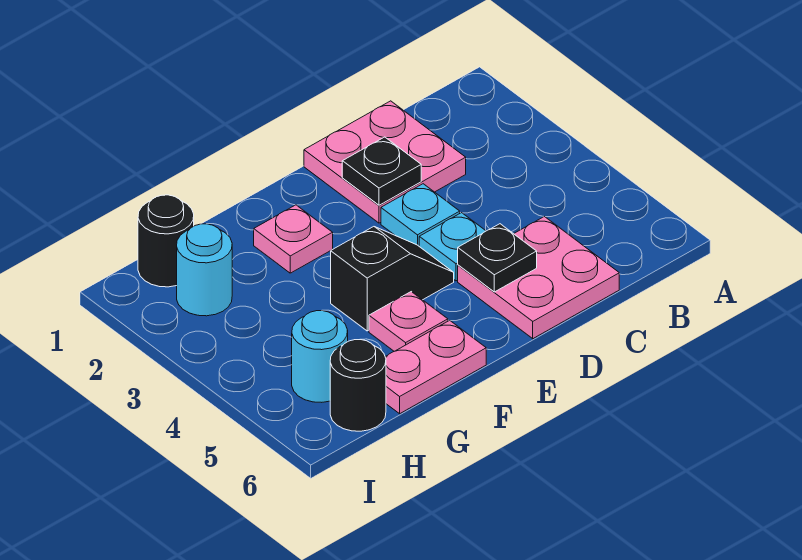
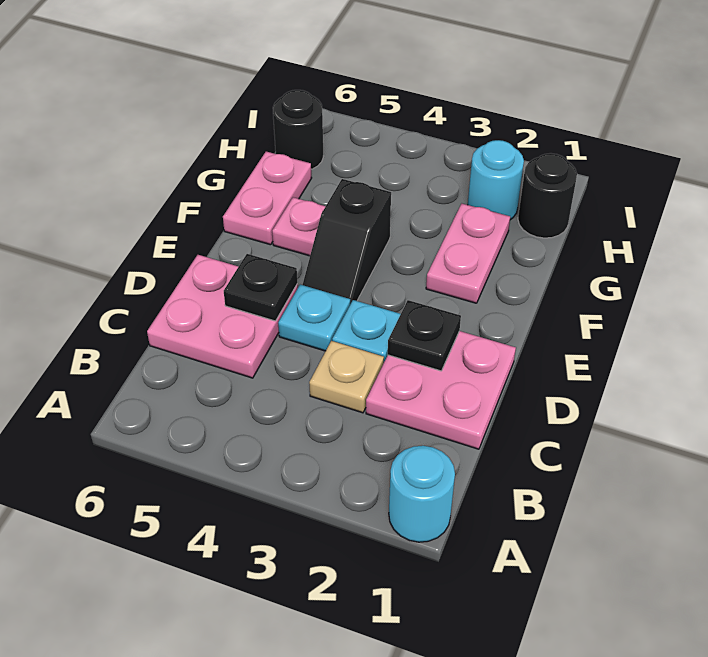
none -> tan 1x1 plate [309,341,384,413]
pink 1x1 plate [254,205,333,273] -> pink 1x2 plate [426,204,510,303]
cyan 1x1 round brick [292,311,348,402] -> cyan 1x1 round brick moved to [389,446,455,542]

